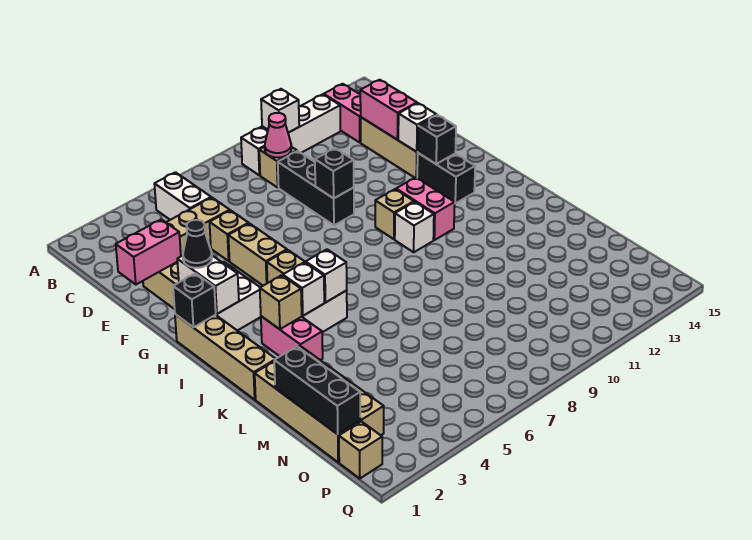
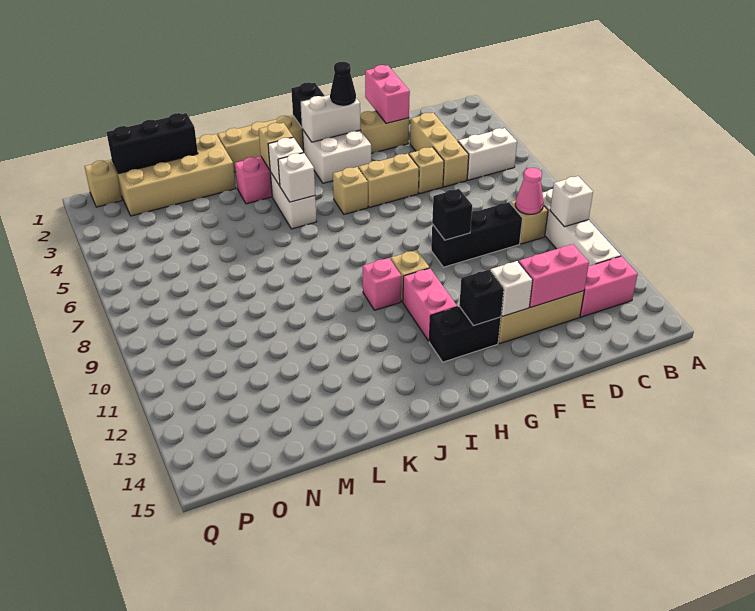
pink 1x2 brick [396,177,455,240] -> pink 1x2 brick turned to [403,268,457,341]
white 1x1 brick [395,202,434,252] -> pink 1x1 brick [363,258,401,310]

